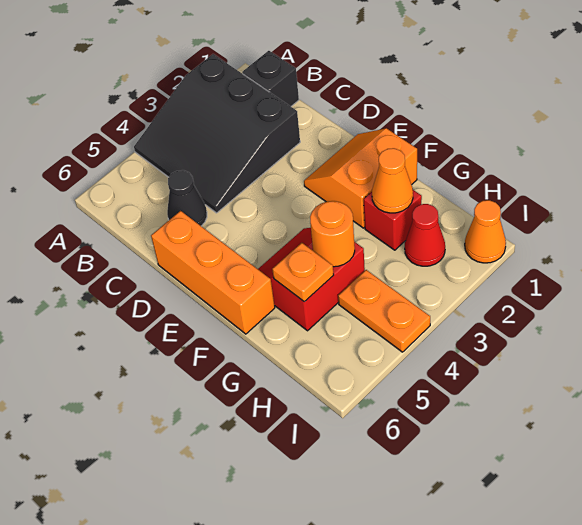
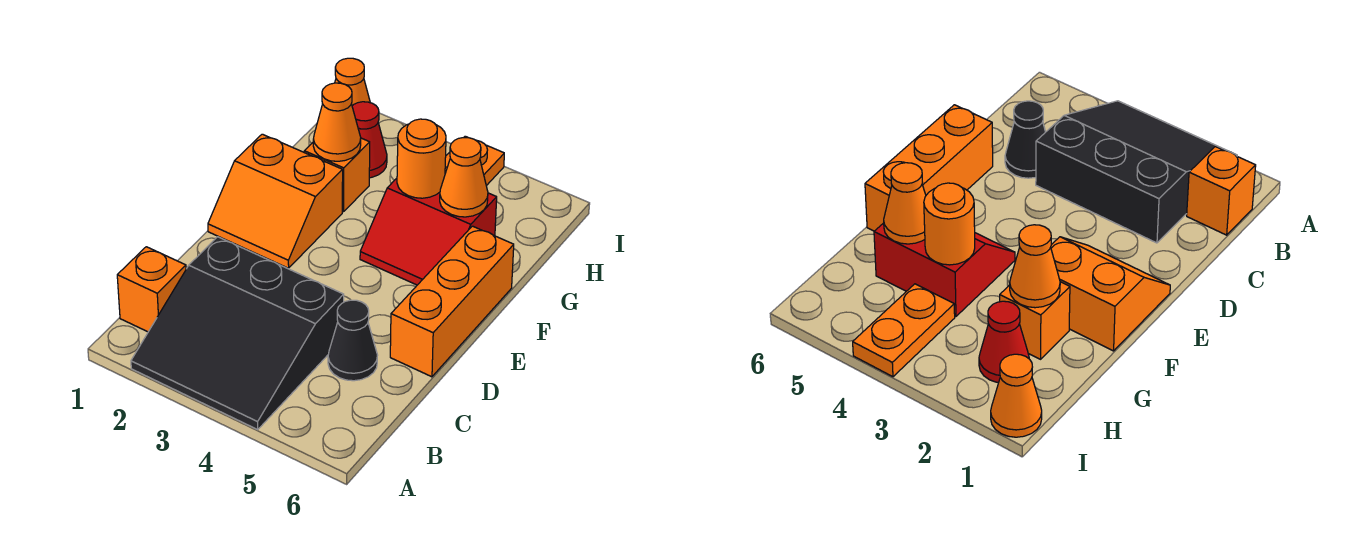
black 3x3 slope [134,54,300,213] -> black 3x3 slope turned to [131,237,344,429]
black 1x1 brick [242,51,299,106] -> orange 1x1 brick [117,247,186,332]
red 1x1 brick [364,190,422,250] -> orange 1x1 brick [304,138,370,212]
orange 1x1 plate [272,243,334,302] -> orange 1x1 cone [440,138,488,217]

